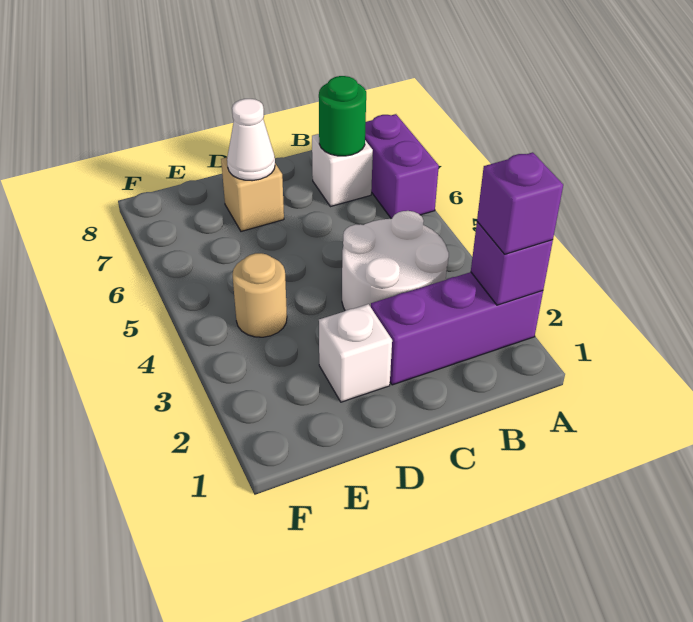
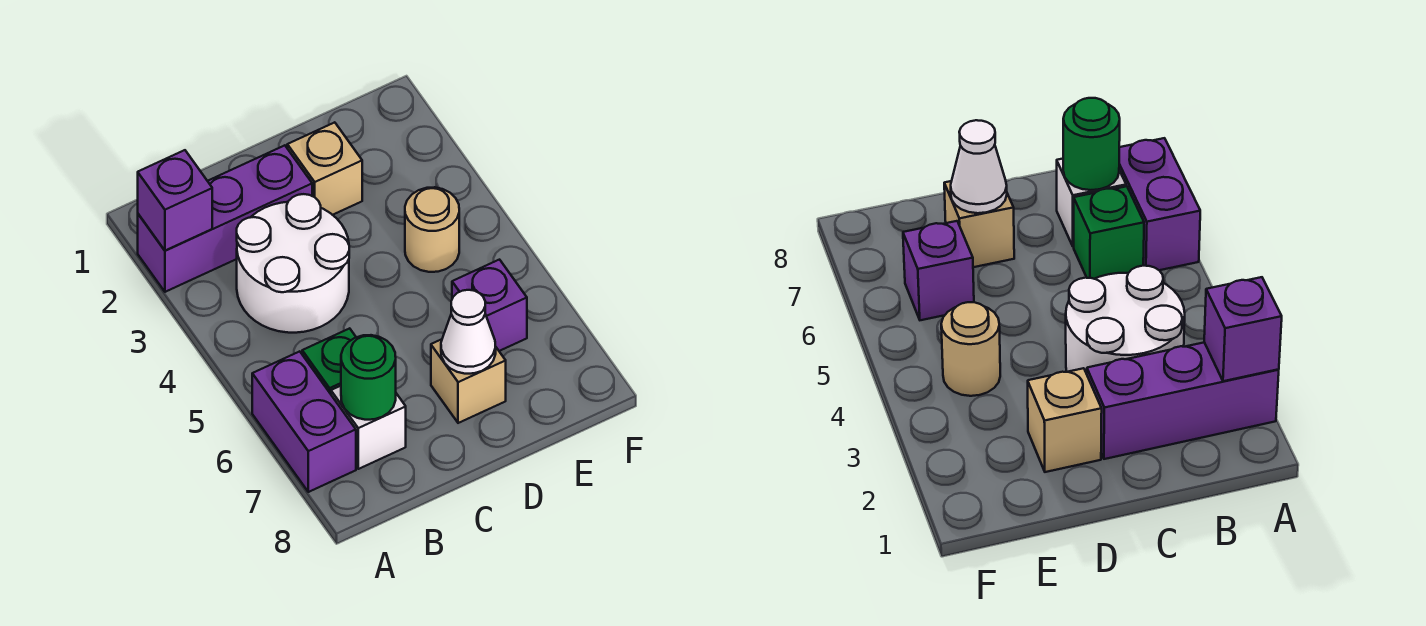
purple 1x1 brick [477,152,563,254] -> purple 1x1 brick moved to [452,260,527,351]
none -> green 1x1 brick [302,328,356,394]
white 1x1 brick [319,304,392,402] -> tan 1x1 brick [287,122,362,215]

